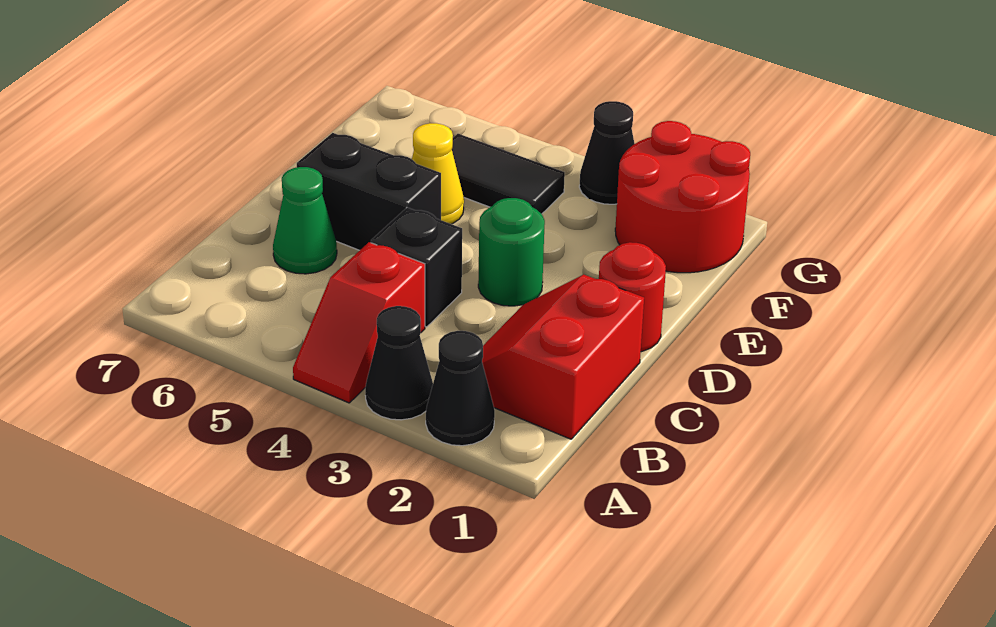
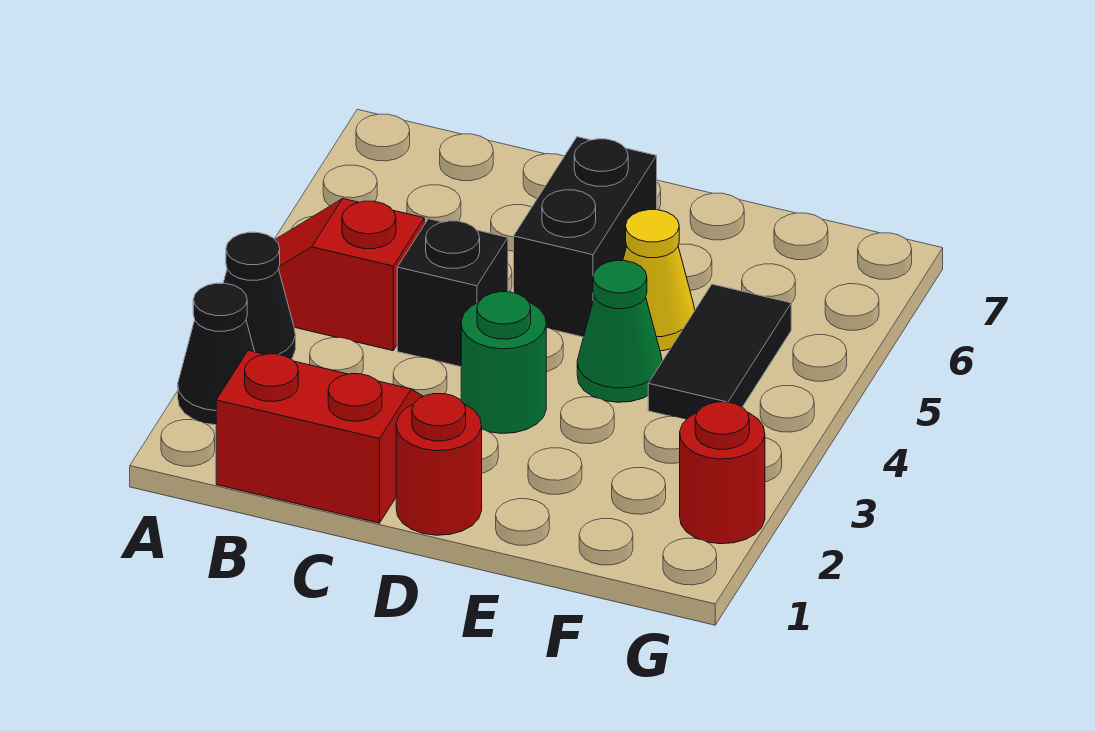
green 1x1 cone [273,167,337,274] -> green 1x1 cone moved to [577,261,662,402]
red 2x2 round brick [615,121,750,273] -> red 1x1 round brick [680,402,765,544]
black 1x1 cone [579,101,635,204] -> none

